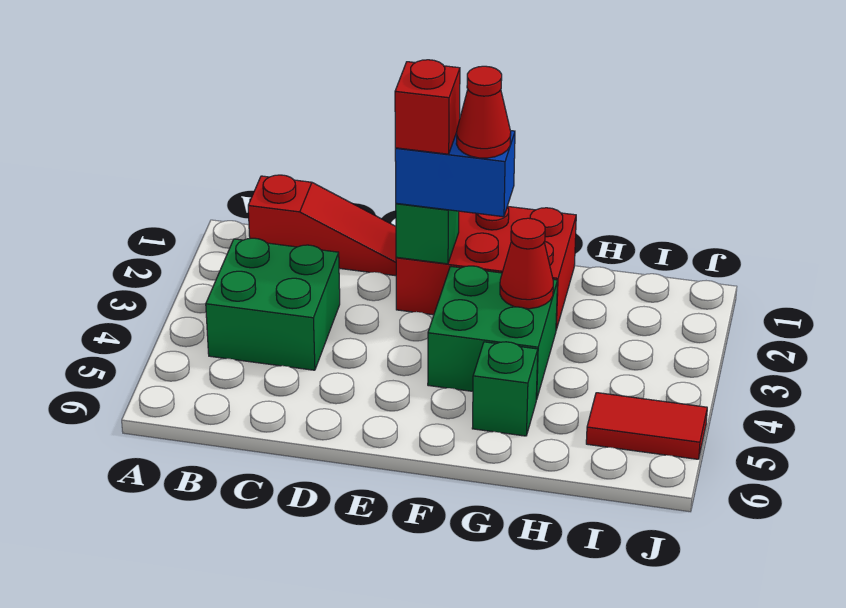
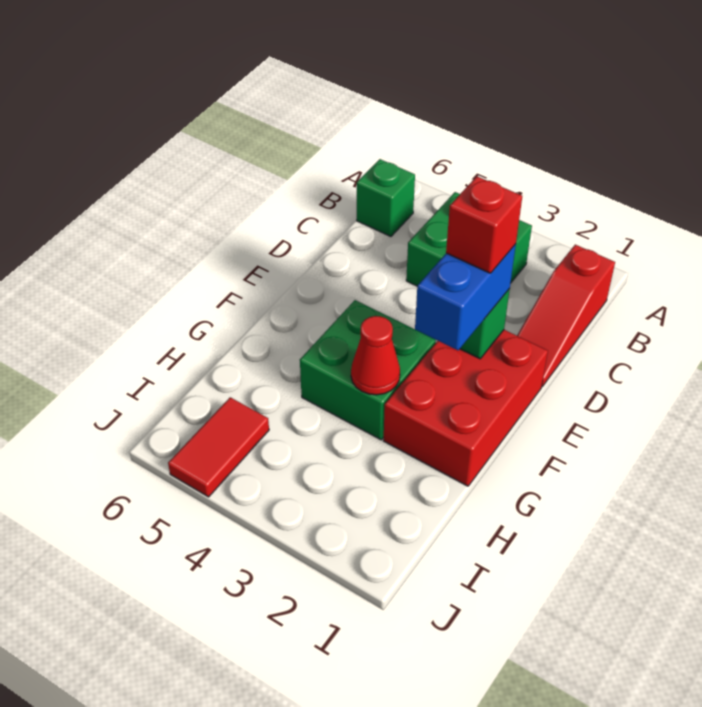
red 1x1 cone [456,66,511,158] -> none
green 1x1 brick [472,342,538,436] -> green 1x1 brick moved to [357,159,415,236]

